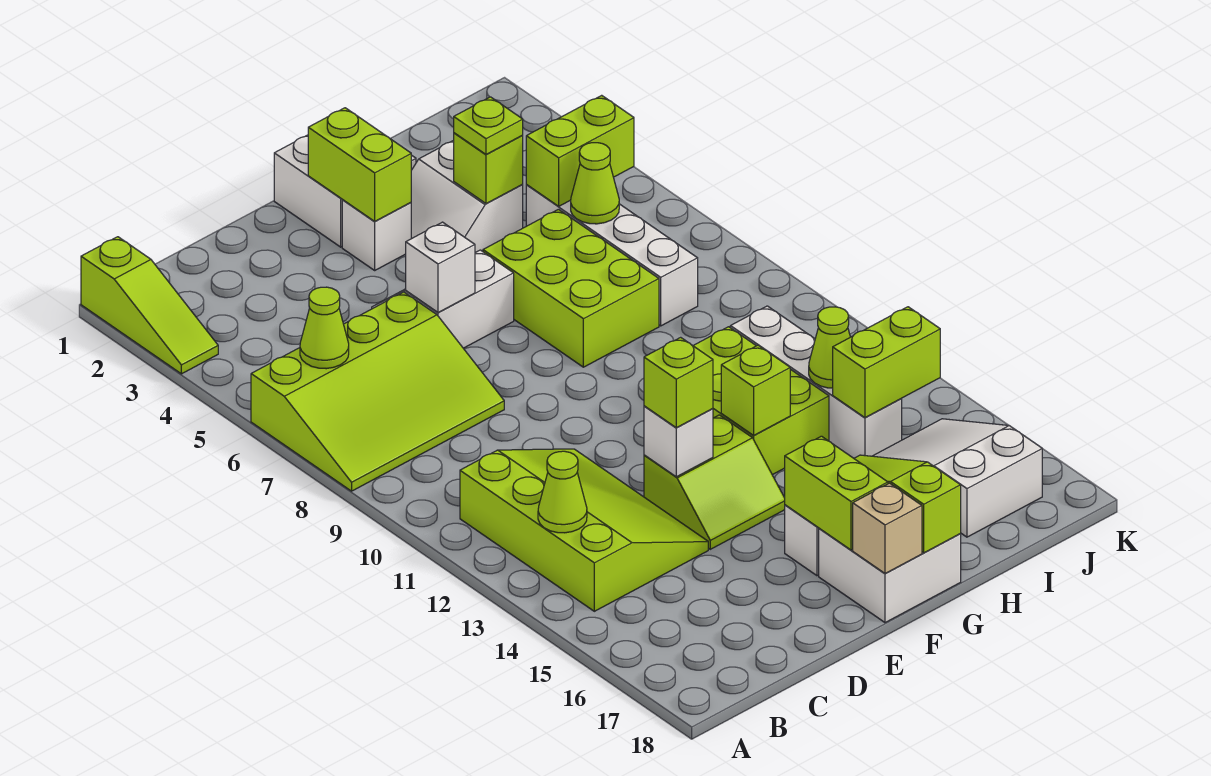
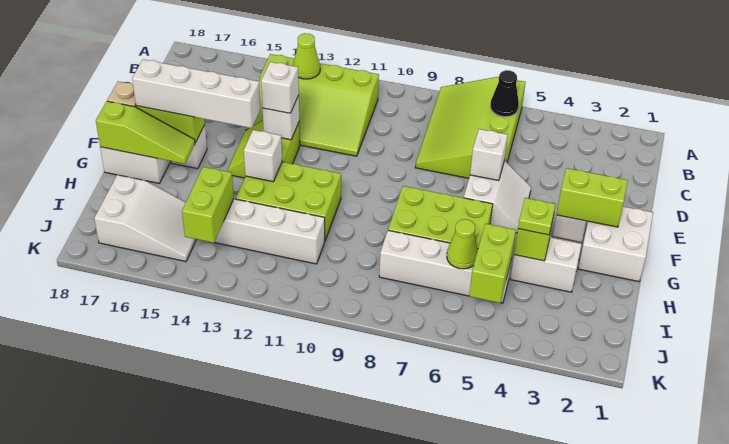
lime 1x3 slope [81,237,218,374] -> none
lime 1x1 cone [300,287,349,369] -> black 1x1 cone [490,70,519,117]
lime 1x1 brick [644,337,713,428] -> white 1x1 brick [261,62,299,113]
none -> white 1x4 brick [132,59,261,128]
lime 1x1 brick [721,345,790,435] -> white 1x1 brick [244,130,282,182]
lime 1x1 cone [809,307,850,388] -> none

